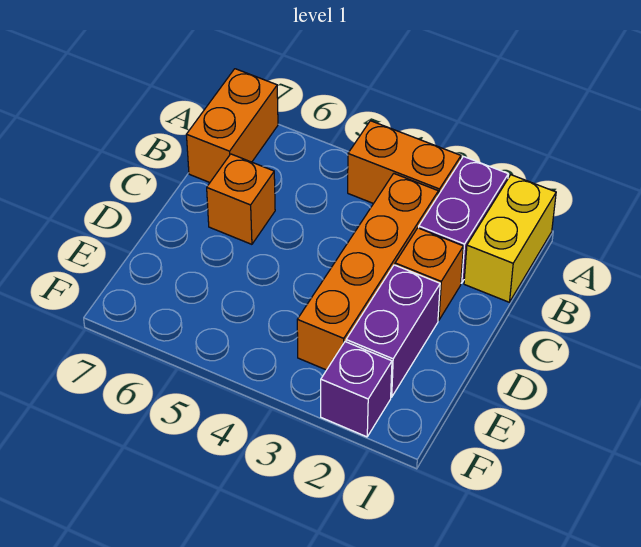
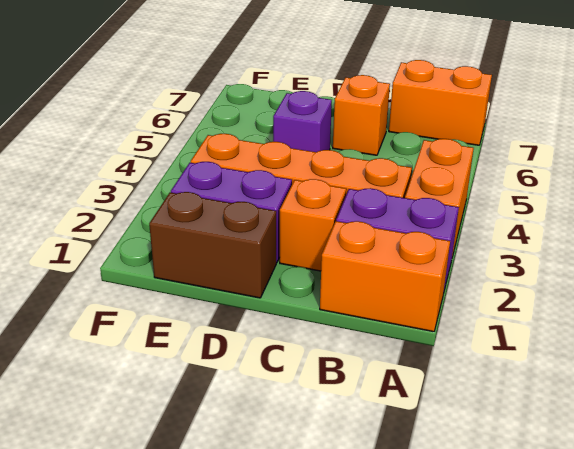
yellow 1x2 brick [464,175,556,302] -> orange 1x2 brick [320,221,450,332]
none -> brown 1x2 brick [149,192,276,298]
purple 1x1 brick [321,342,392,437] -> purple 1x1 brick moved to [273,91,332,152]

